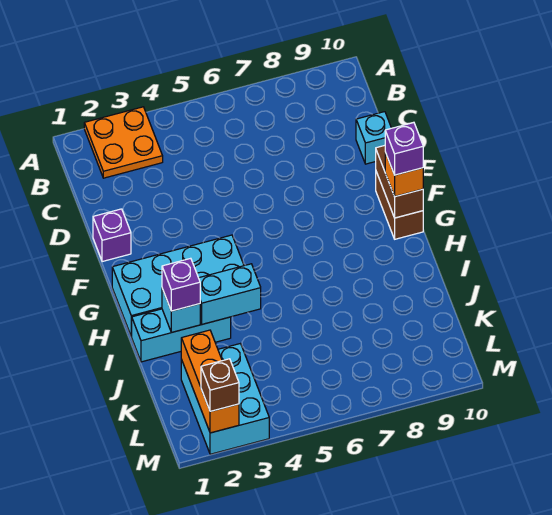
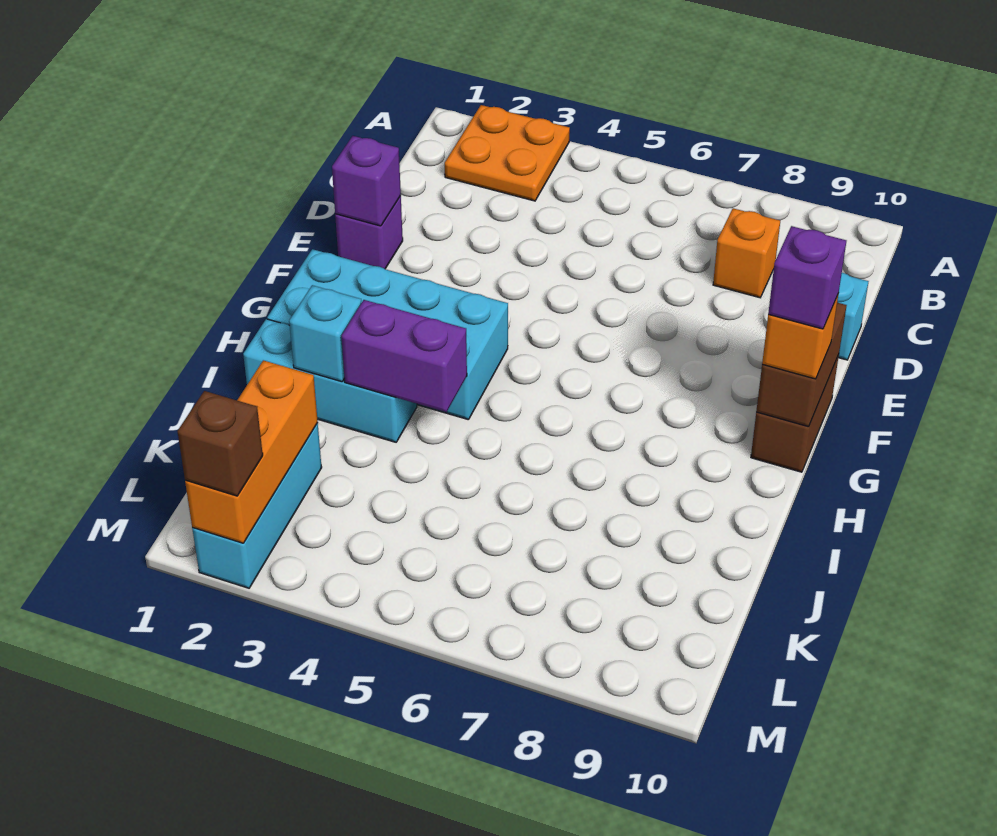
none -> orange 1x1 brick [713,208,780,298]
purple 1x1 brick [162,258,200,311] -> purple 1x1 brick moved to [332,136,401,226]
cyan 1x2 brick [199,264,261,324] -> purple 1x2 brick [341,300,467,412]
cyan 2x3 brick [181,344,269,454] -> cyan 1x3 brick [192,423,322,588]

